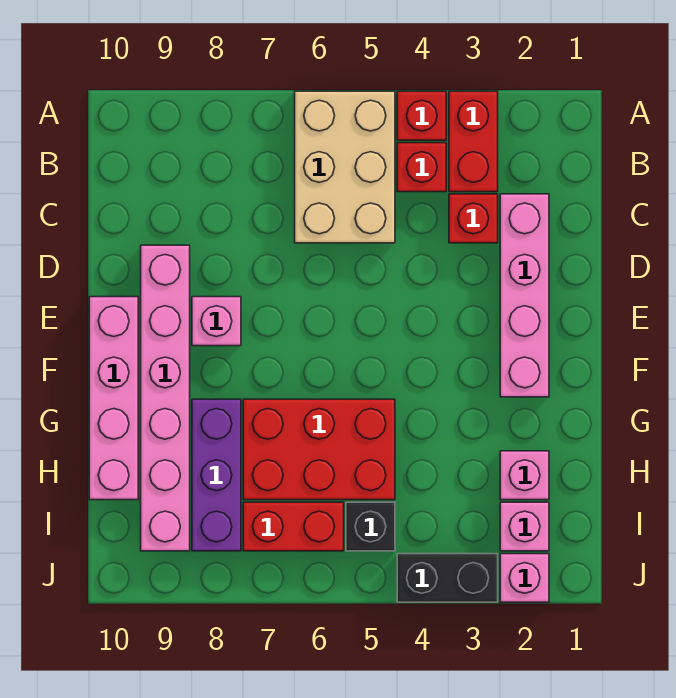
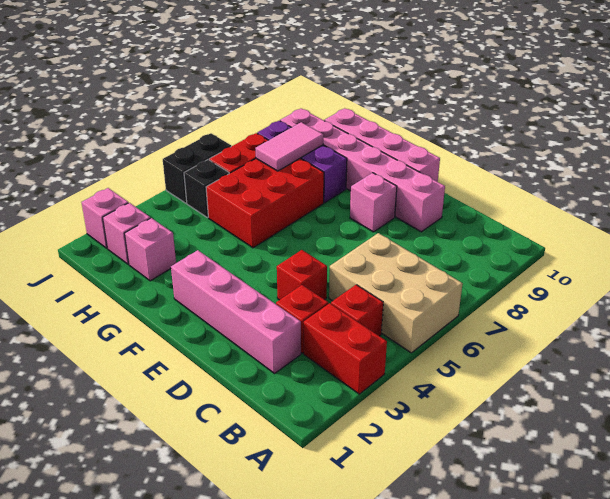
red 1x1 brick [397,91,446,140] -> red 1x1 brick moved to [277,250,327,300]
none -> pink 1x2 tile [255,122,323,171]
black 1x2 brick [397,554,498,602] -> black 1x2 brick moved to [163,133,231,203]

